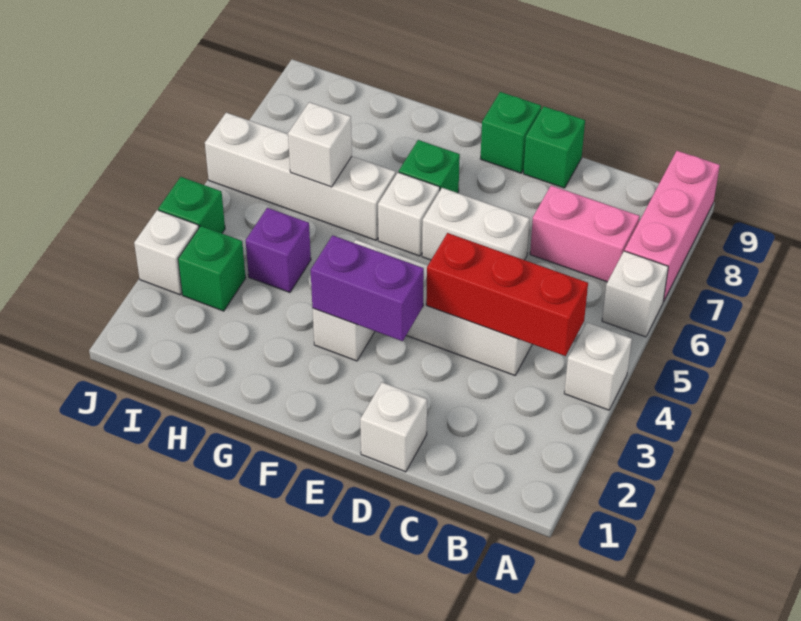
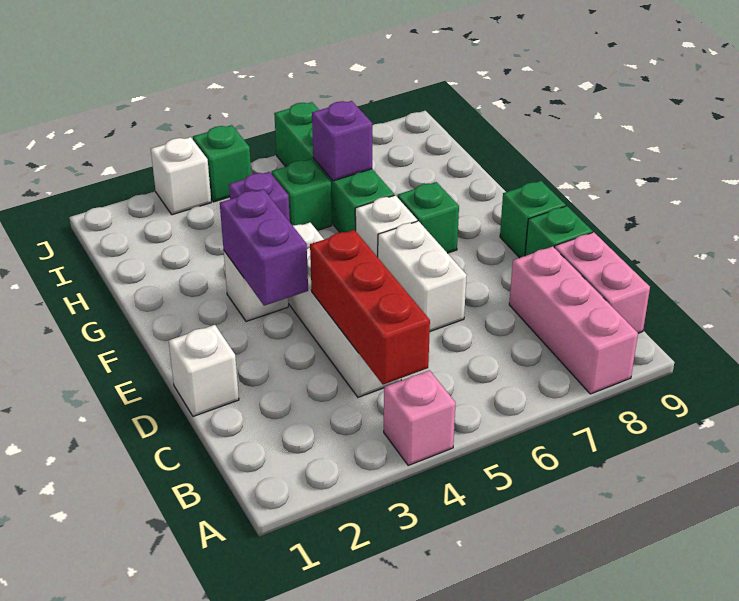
white 1x1 brick [564,322,632,410] -> pink 1x1 brick [384,370,456,465]
white 1x1 brick [602,251,668,337] -> none
pink 1x3 brick [625,151,720,302] -> pink 1x3 brick turned to [509,246,638,394]
pink 1x2 brick [530,186,640,282] -> pink 1x2 brick moved to [555,232,650,333]
white 1x4 brick [205,113,396,240] -> green 1x4 brick [274,102,394,233]
white 1x1 brick [288,102,352,187] -> purple 1x1 brick [312,101,372,181]
green 1x1 brick [178,226,245,311] -> green 1x1 brick moved to [272,159,332,231]

